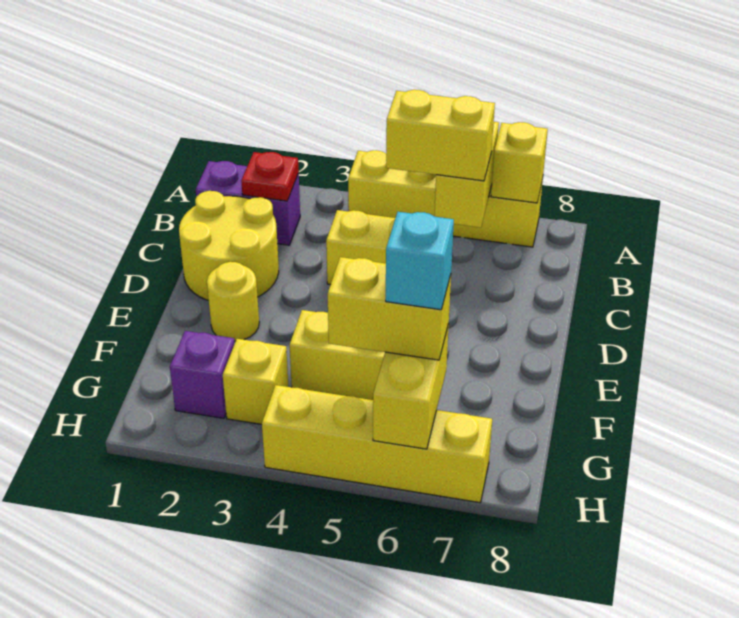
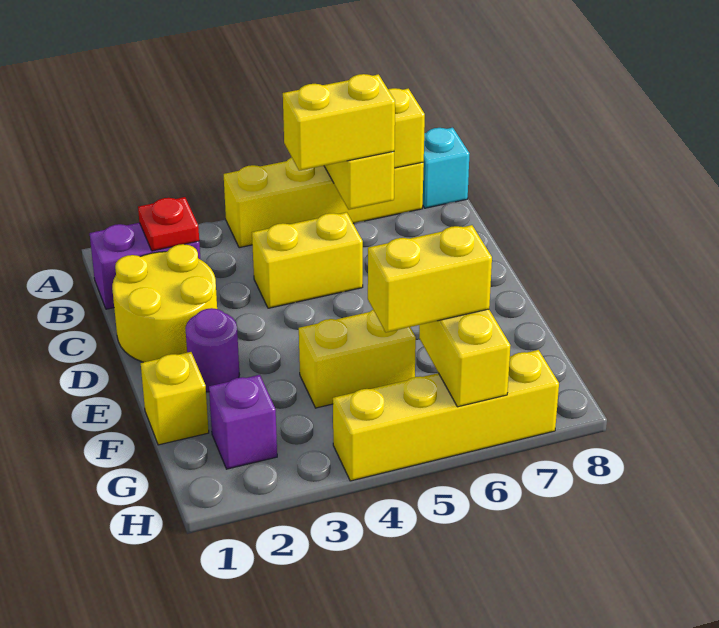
yellow 1x1 round brick [207,262,259,341] -> purple 1x1 round brick [185,308,239,392]
yellow 1x1 brick [223,339,288,424] -> yellow 1x1 brick moved to [141,352,209,445]
cyan 1x1 brick [386,212,454,310] -> cyan 1x1 brick moved to [423,128,470,208]

